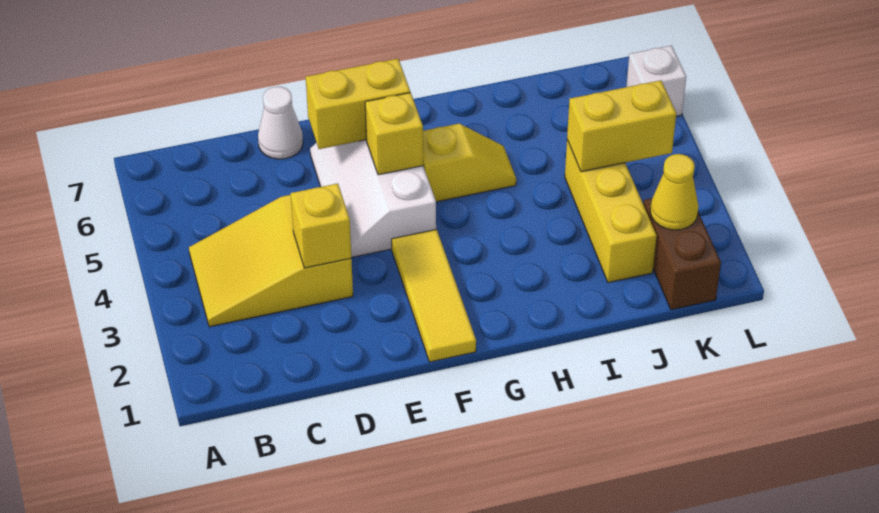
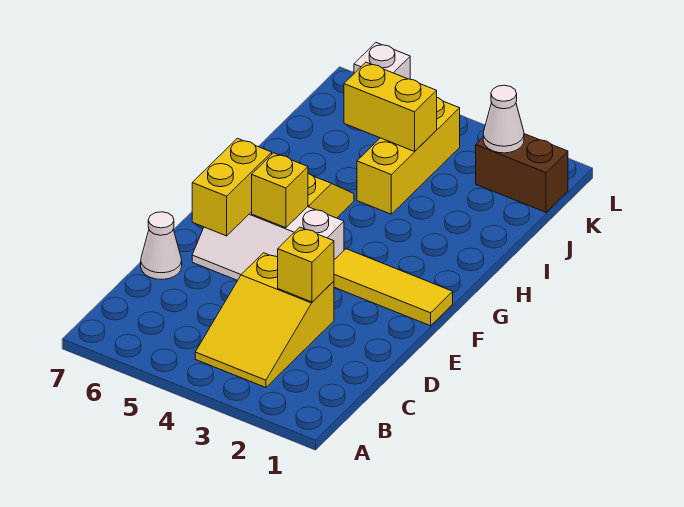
yellow 1x3 brick [565,140,657,283] -> yellow 1x3 brick turned to [357,98,460,214]
yellow 1x2 brick [567,80,676,172] -> yellow 1x2 brick turned to [344,62,437,151]
yellow 1x1 cone [650,154,699,230] -> white 1x1 cone [483,85,524,153]

